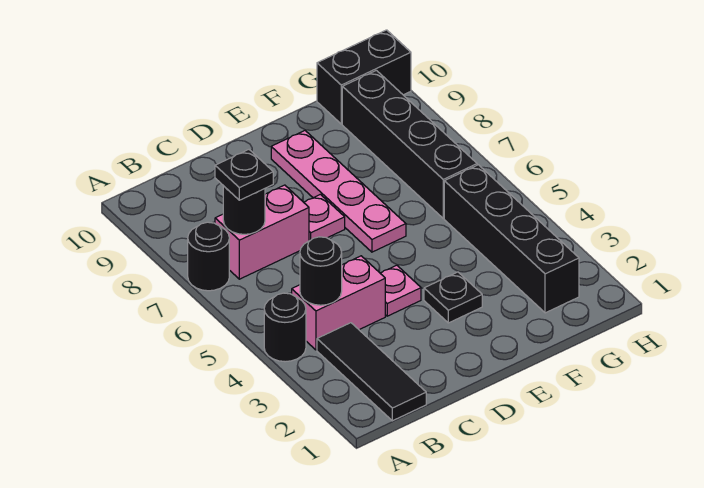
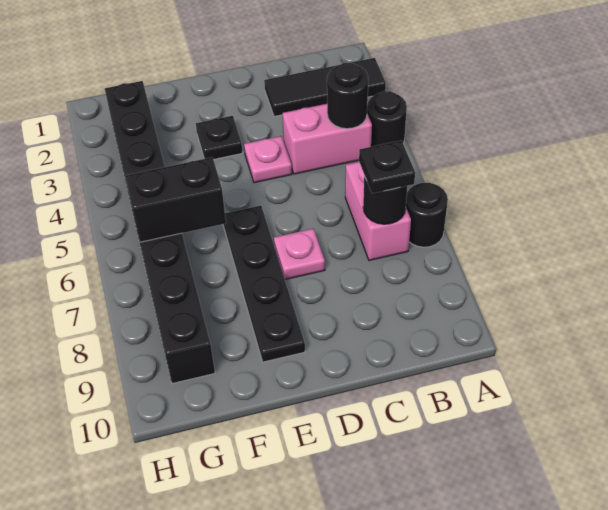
black 1x3 tile [317,323,426,421] -> black 1x3 tile turned to [264,58,386,116]
pink 1x2 brick [215,185,309,279] -> pink 1x2 brick turned to [345,162,411,260]
pink 1x4 plate [271,131,406,252] -> black 1x4 plate [223,205,305,362]
black 1x2 brick [317,30,411,124] -> black 1x2 brick moved to [125,157,226,242]

